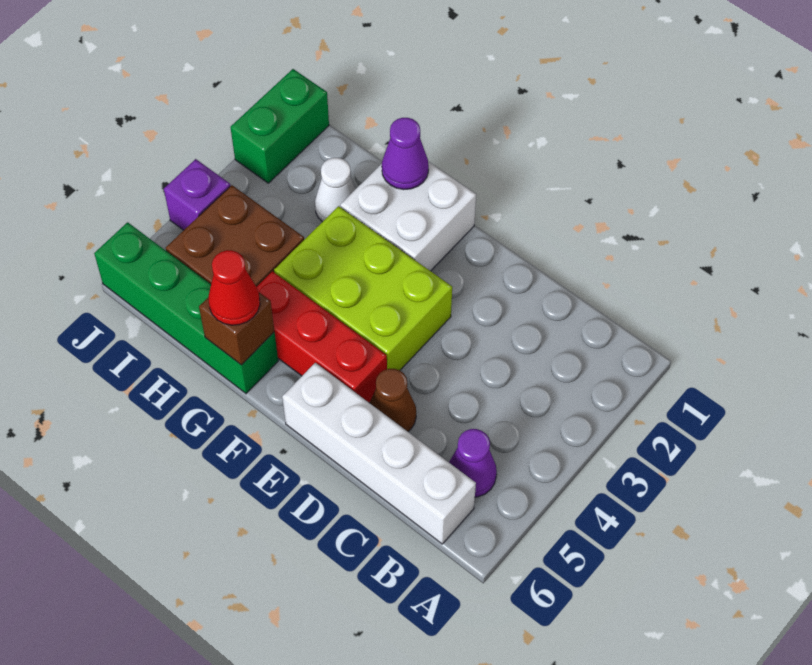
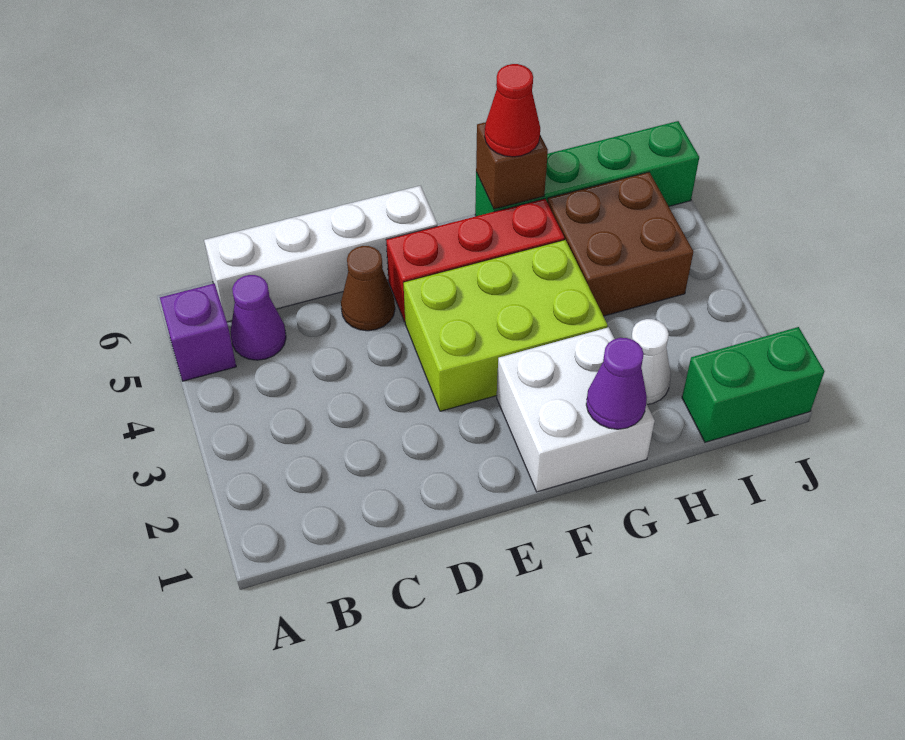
green 1x2 brick [230,69,329,183] -> green 1x2 brick turned to [682,327,824,442]
purple 1x1 brick [164,159,230,230] -> purple 1x1 brick moved to [160,283,236,381]

